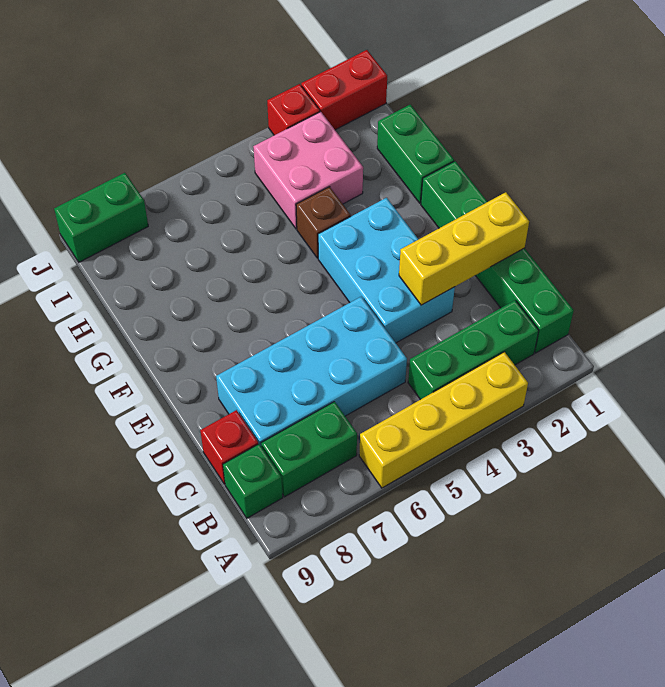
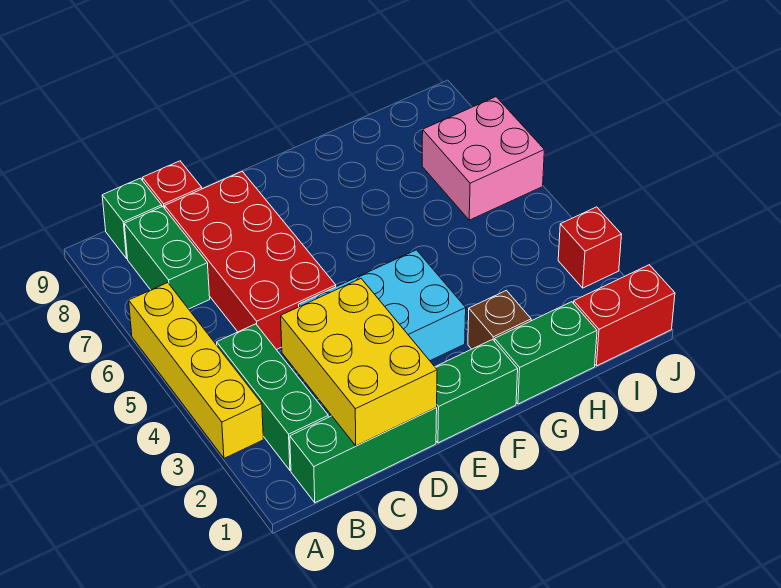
cyan 2x4 brick [216,297,407,446] -> red 2x4 brick [165,172,336,350]
yellow 1x3 brick [399,192,529,305] -> yellow 2x3 brick [281,279,437,446]
brown 1x1 brick [296,187,351,258] -> brown 1x1 brick moved to [468,290,531,349]
pink 2x2 brick [253,112,363,229] -> pink 2x2 brick moved to [422,97,544,220]
red 1x2 brick [301,50,387,130] -> red 1x2 brick turned to [574,265,675,366]
green 1x2 brick [54,173,148,262] -> none

